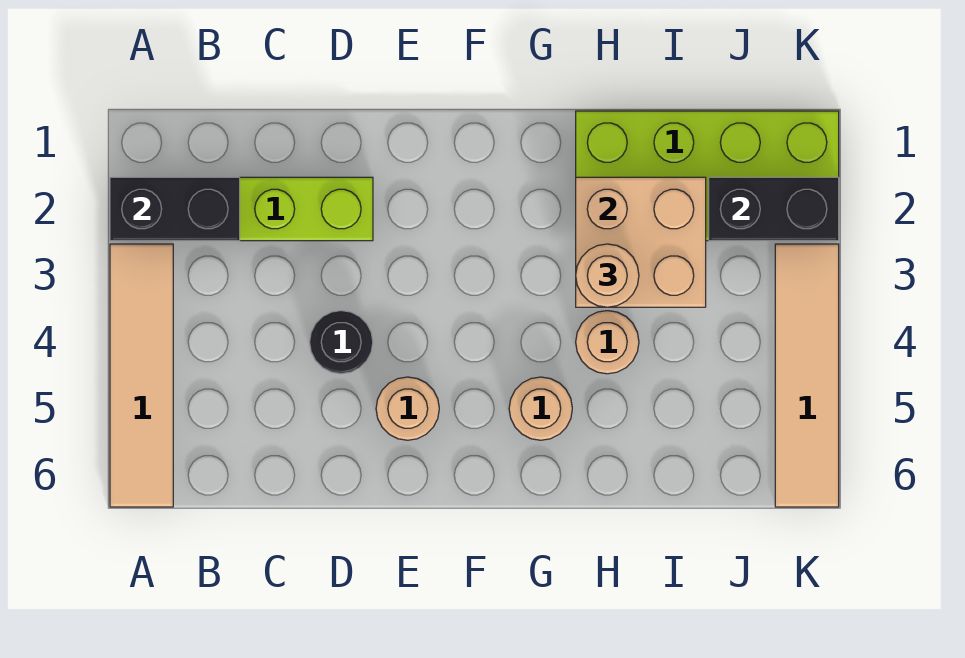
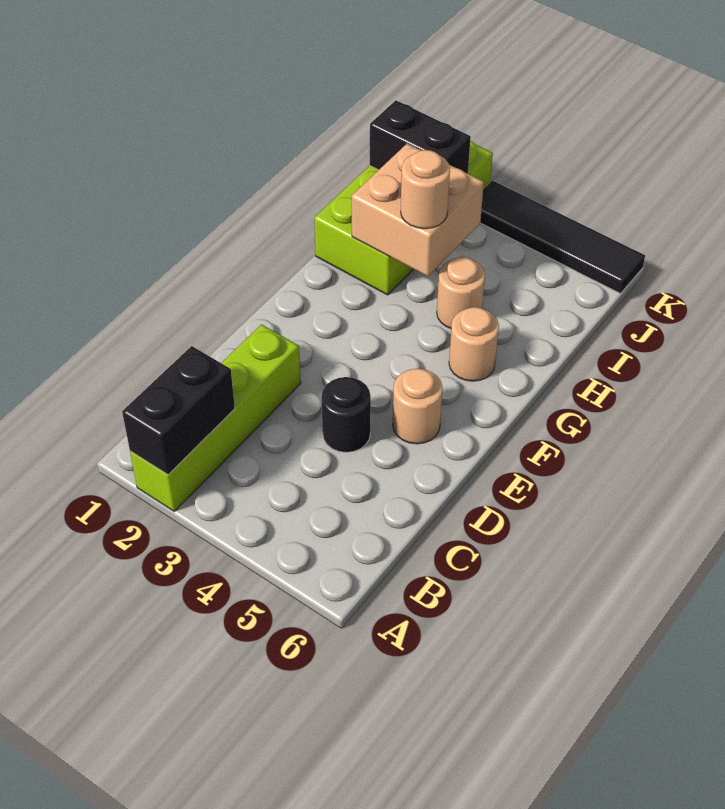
tan 1x4 tile [110,244,173,507] -> none
black 1x2 brick [709,177,839,241] -> black 1x2 brick turned to [370,100,471,174]
tan 1x4 tile [775,244,839,507] -> black 1x4 tile [480,181,645,293]

